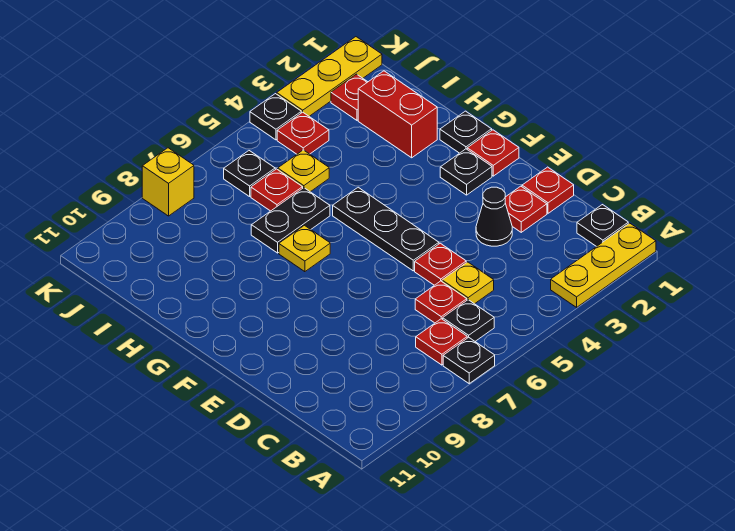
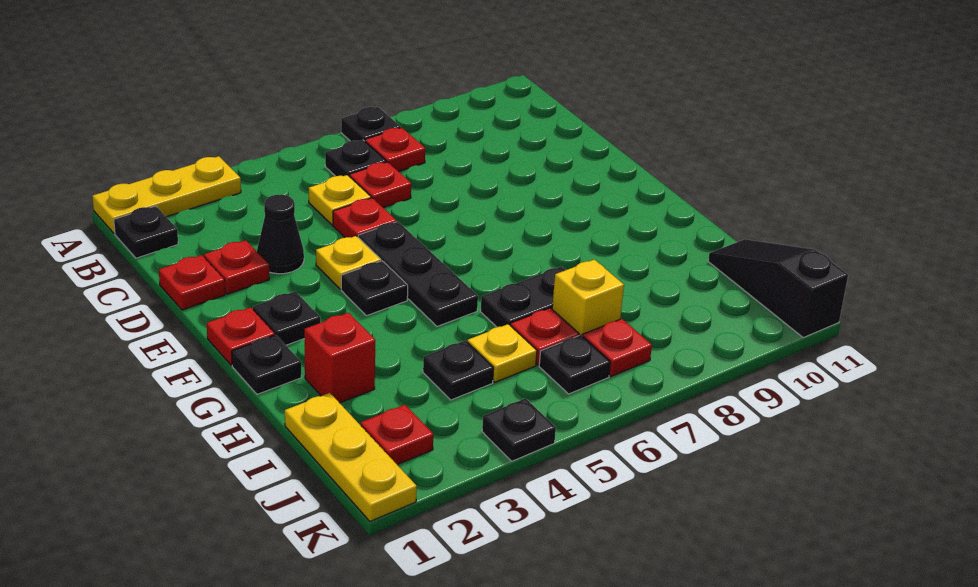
none -> black 1x1 plate [341,261,408,316]
yellow 1x1 plate [279,225,330,272] -> yellow 1x1 plate moved to [316,236,381,289]
red 1x2 brick [358,71,437,158] -> red 1x1 brick [304,313,375,403]
none -> black 1x1 plate [423,341,494,400]
none -> black 1x3 slope [708,239,848,337]
red 1x1 plate [277,112,329,154] -> red 1x1 plate moved to [582,319,652,376]
yellow 1x3 plate [277,37,382,116] -> yellow 1x3 plate turned to [285,393,417,521]
yellow 1x1 brick [142,148,194,216] -> yellow 1x1 brick moved to [552,260,624,336]

